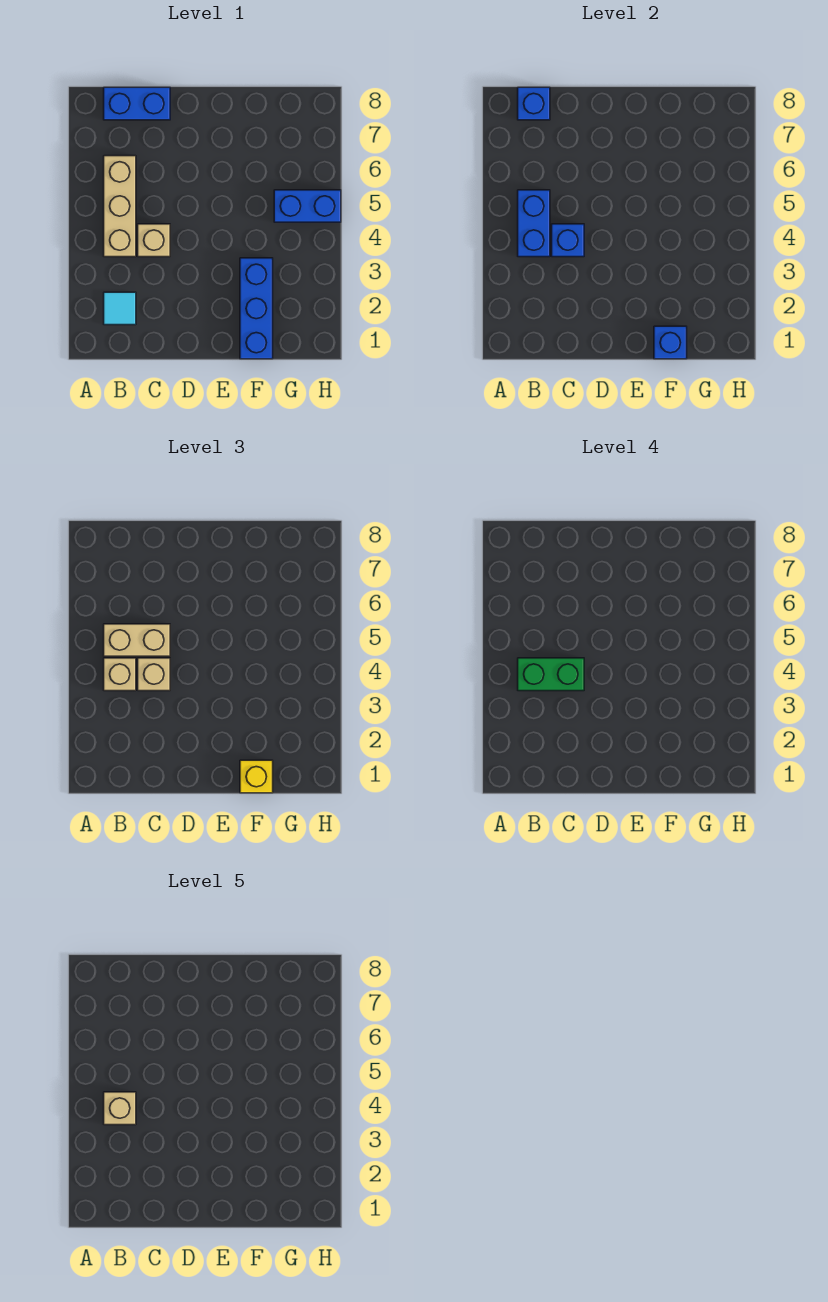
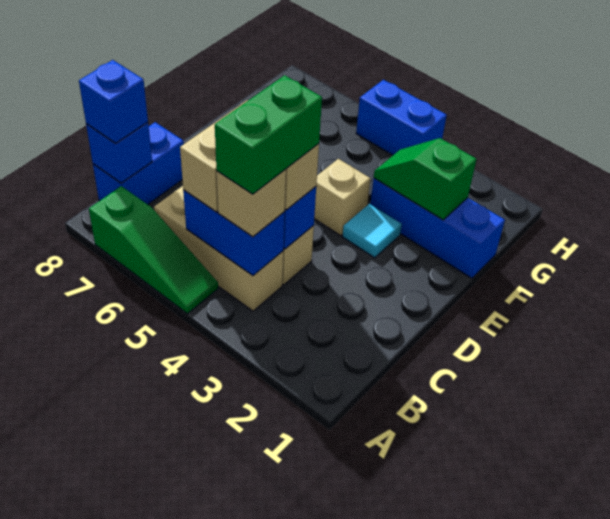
none -> green 1x3 slope [89,186,218,314]
cyan 1x1 tile [104,292,136,325] -> cyan 1x1 tile moved to [342,204,402,258]
tan 1x1 brick [104,1092,136,1125] -> tan 1x1 brick moved to [314,159,371,236]
blue 1x1 brick [654,326,687,359] -> blue 1x1 brick moved to [79,60,148,143]
yellow 1x1 brick [240,760,273,793] -> none
none -> green 1x2 slope [374,138,476,220]
blue 1x2 brick [274,190,341,222] -> blue 1x2 brick turned to [356,80,447,155]

